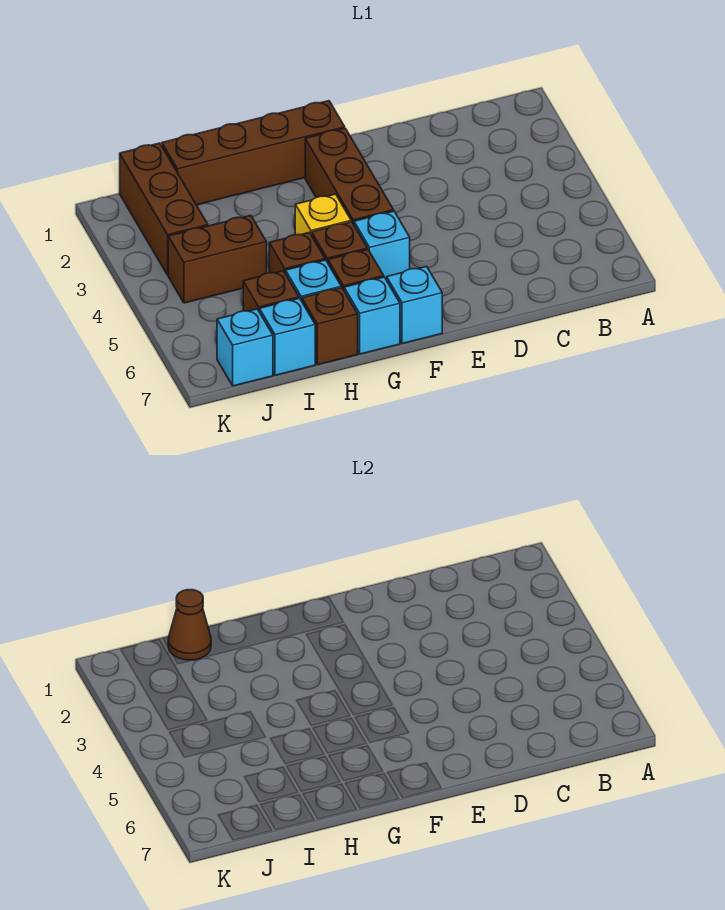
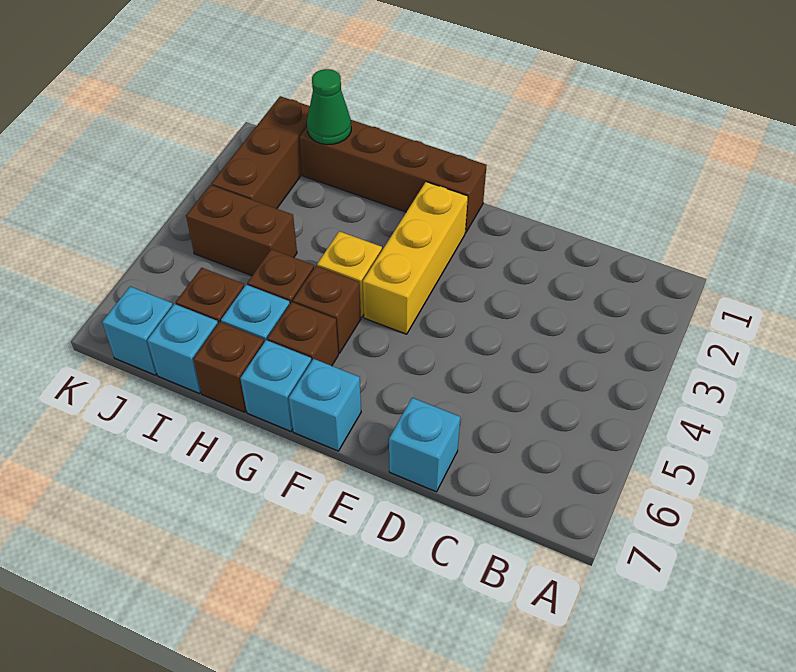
brown 1x3 brick [305,128,394,224] -> yellow 1x3 brick [363,182,468,334]
cyan 1x1 brick [354,211,410,280] -> cyan 1x1 brick moved to [389,398,460,492]
brown 1x1 cone [168,590,211,660] -> green 1x1 cone [307,69,351,145]

